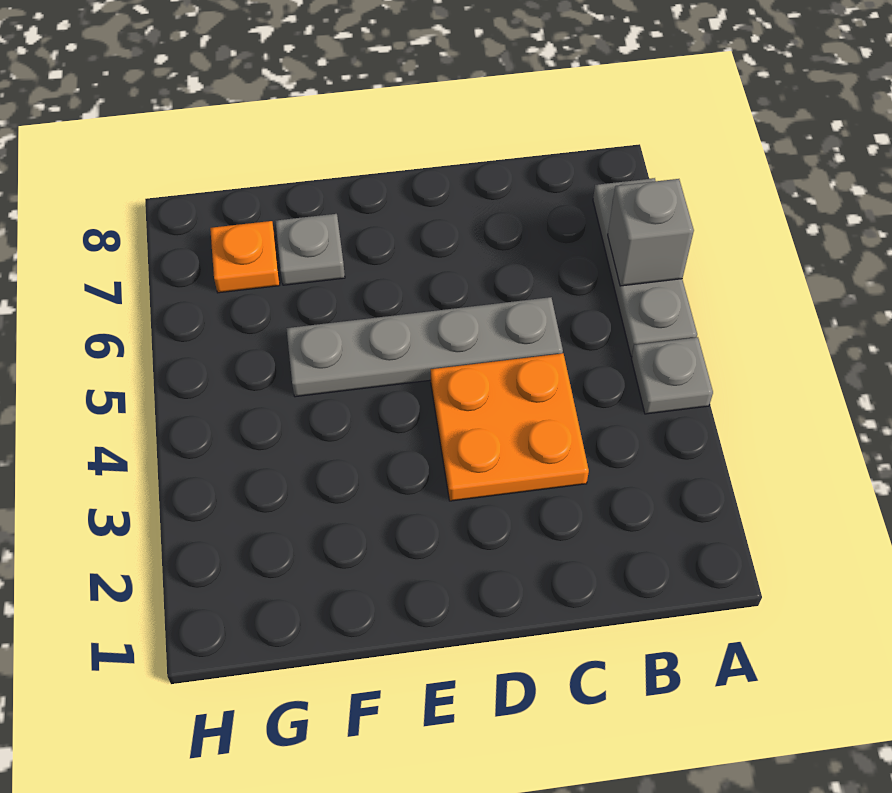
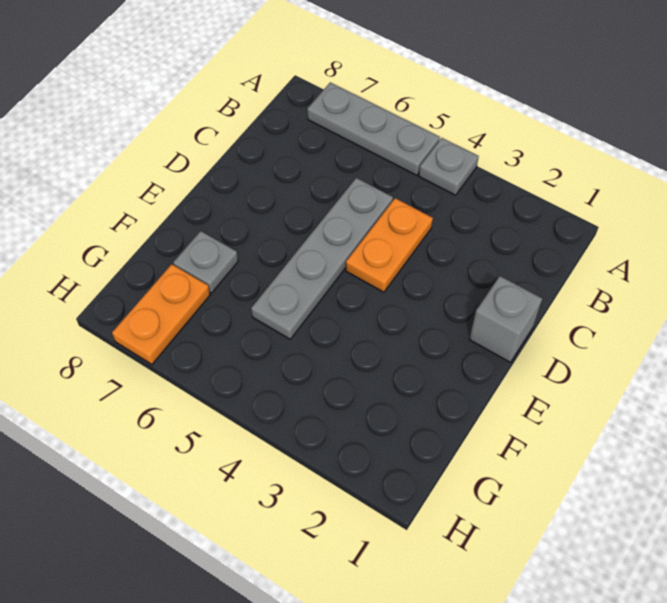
grey 1x1 brick [608,179,694,286] -> grey 1x1 brick moved to [469,276,542,362]
orange 2x2 plate [431,353,589,501] -> orange 1x2 plate [346,198,433,292]
orange 1x1 plate [210,221,280,293] -> orange 1x2 plate [112,264,210,364]

